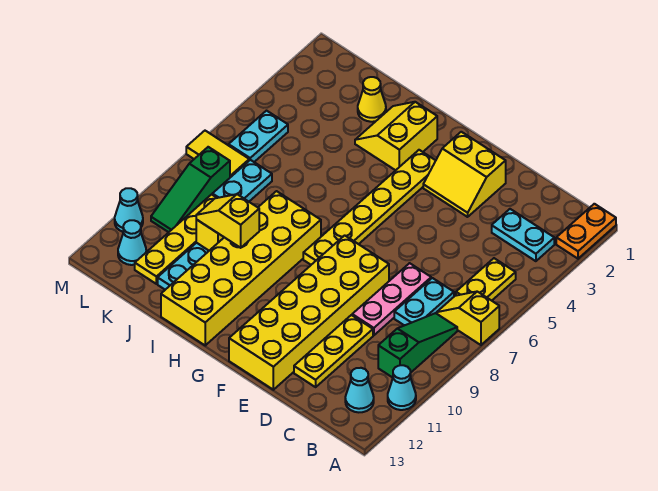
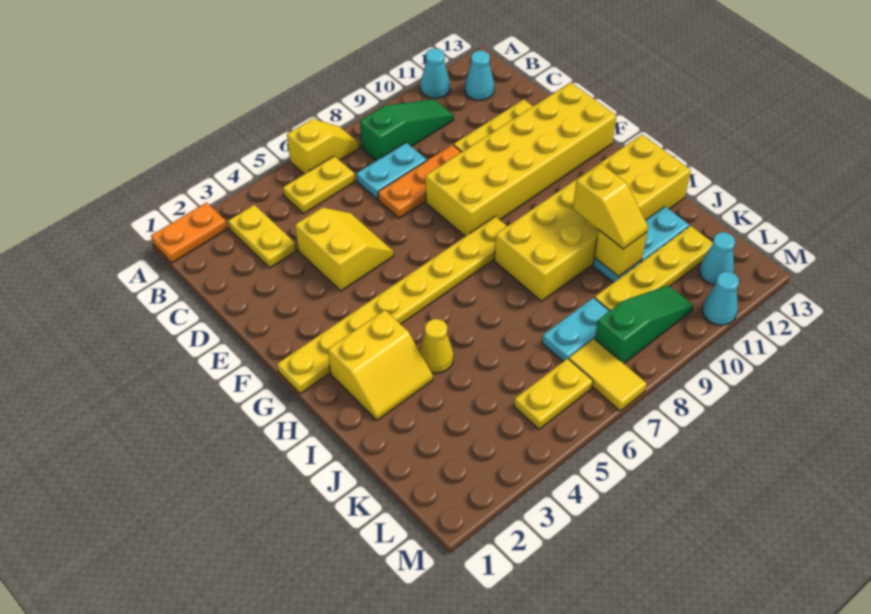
yellow 1x2 slope [437,292,499,345] -> yellow 1x2 slope turned to [287,119,359,174]
cyan 1x2 plate [492,209,554,261] -> yellow 1x2 plate [228,205,296,268]
green 1x3 slope [378,313,457,378] -> green 1x3 slope turned to [360,99,454,161]
pink 1x3 plate [352,263,431,335] -> orange 1x3 plate [378,145,461,218]
yellow 2x2 slope [423,132,506,217] -> yellow 2x2 slope moved to [295,207,394,291]
yellow 1x6 plate [303,150,436,265] -> yellow 1x8 plate [277,216,507,394]
yellow 1x1 cone [358,77,386,122] -> yellow 1x1 cone moved to [419,319,454,373]
cyan 1x2 plate [229,111,288,162] -> yellow 1x2 plate [514,358,593,429]

